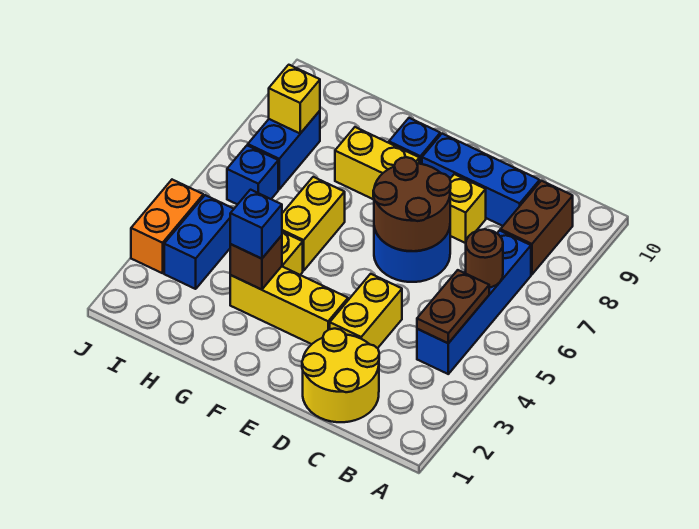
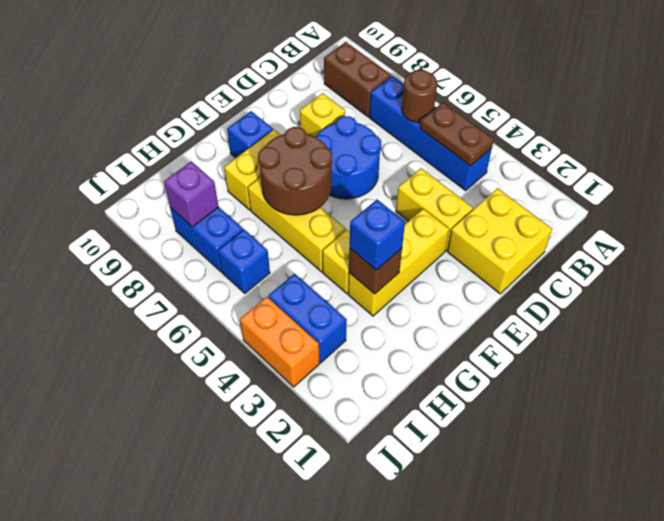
yellow 2x2 round brick [302,329,379,422] -> yellow 2x2 brick [447,188,552,294]
blue 1x3 brick [422,134,540,226] -> none
brown 2x2 round brick [373,157,451,251] -> brown 2x2 round brick moved to [258,127,332,215]
yellow 1x2 brick [282,177,345,271] -> yellow 1x3 brick [248,177,346,272]
yellow 1x1 brick [269,65,320,133] -> purple 1x1 brick [164,162,219,227]

